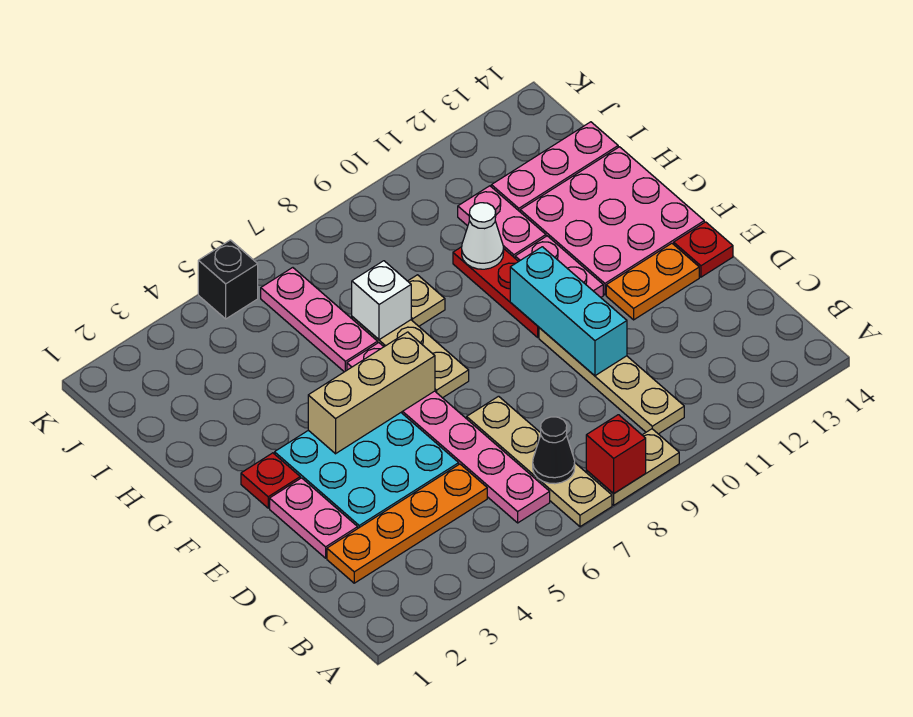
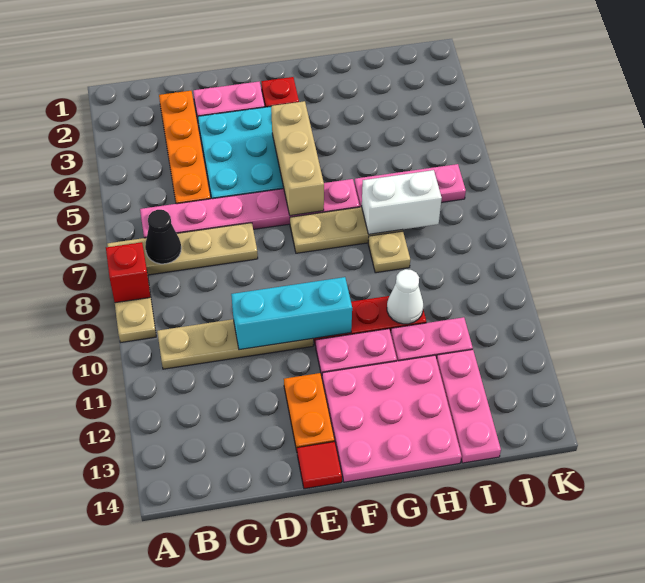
red 1x1 plate [674,222,733,277] -> red 1x1 tile [297,442,342,489]
white 1x1 brick [352,261,411,340] -> white 1x2 brick [361,170,442,234]
black 1x1 brick [198,240,258,319] -> none

